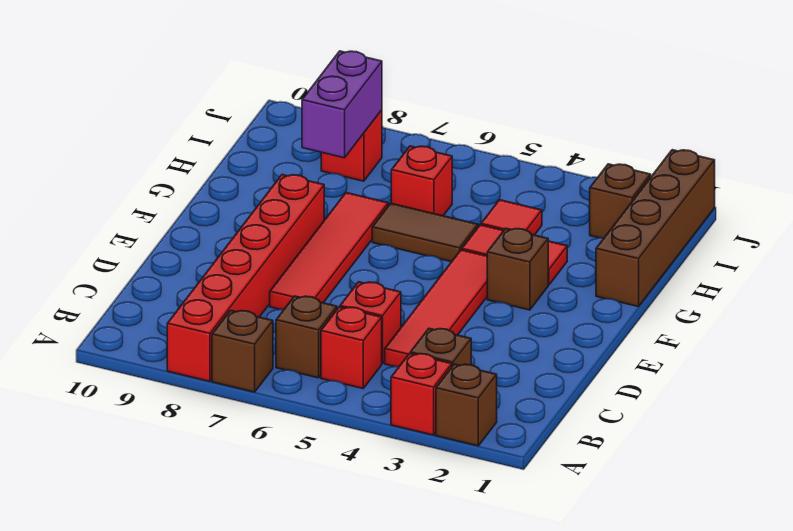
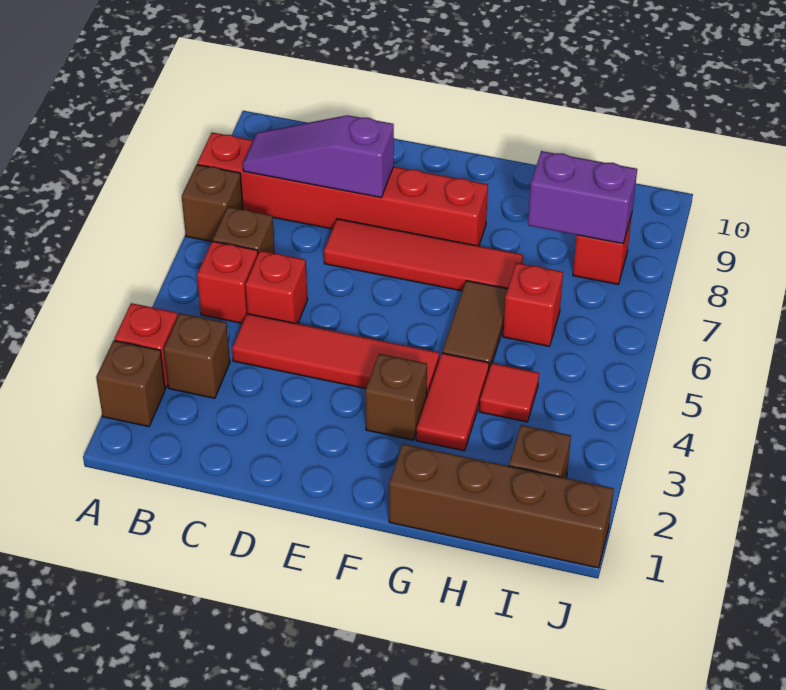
none -> purple 1x3 slope [243,115,394,197]

